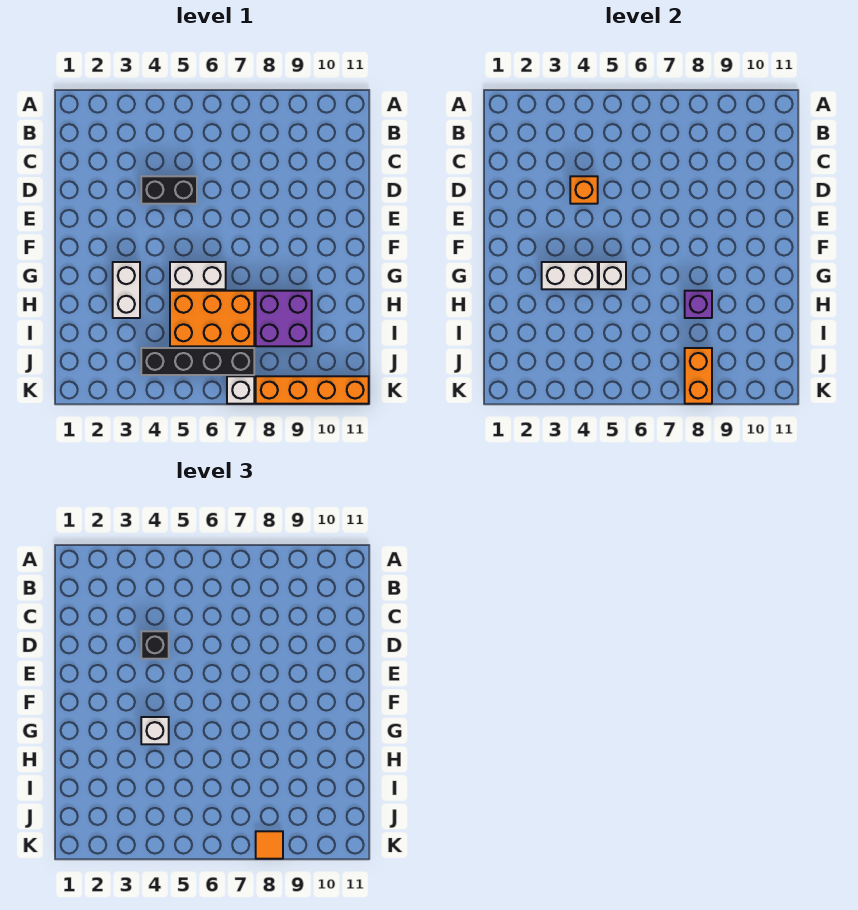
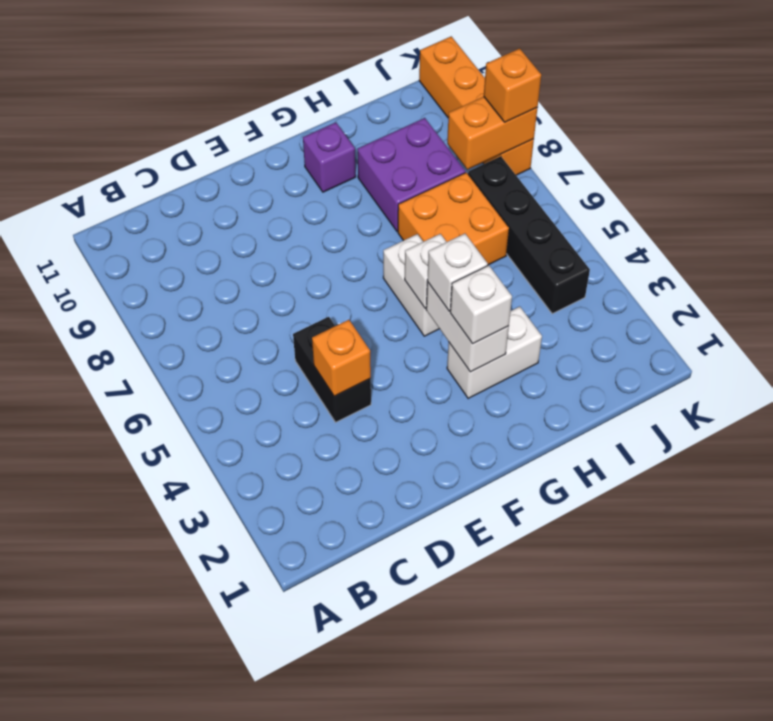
black 1x1 brick [141,631,169,659] -> none
orange 2x3 brick [170,291,254,346] -> orange 2x2 brick [398,172,509,265]
purple 1x1 brick [685,291,712,318] -> purple 1x1 brick moved to [303,122,356,192]
white 1x1 brick [227,376,254,404] -> white 1x1 brick moved to [450,265,512,344]
orange 1x1 tile [256,831,283,859] -> orange 1x1 brick [484,48,541,122]

